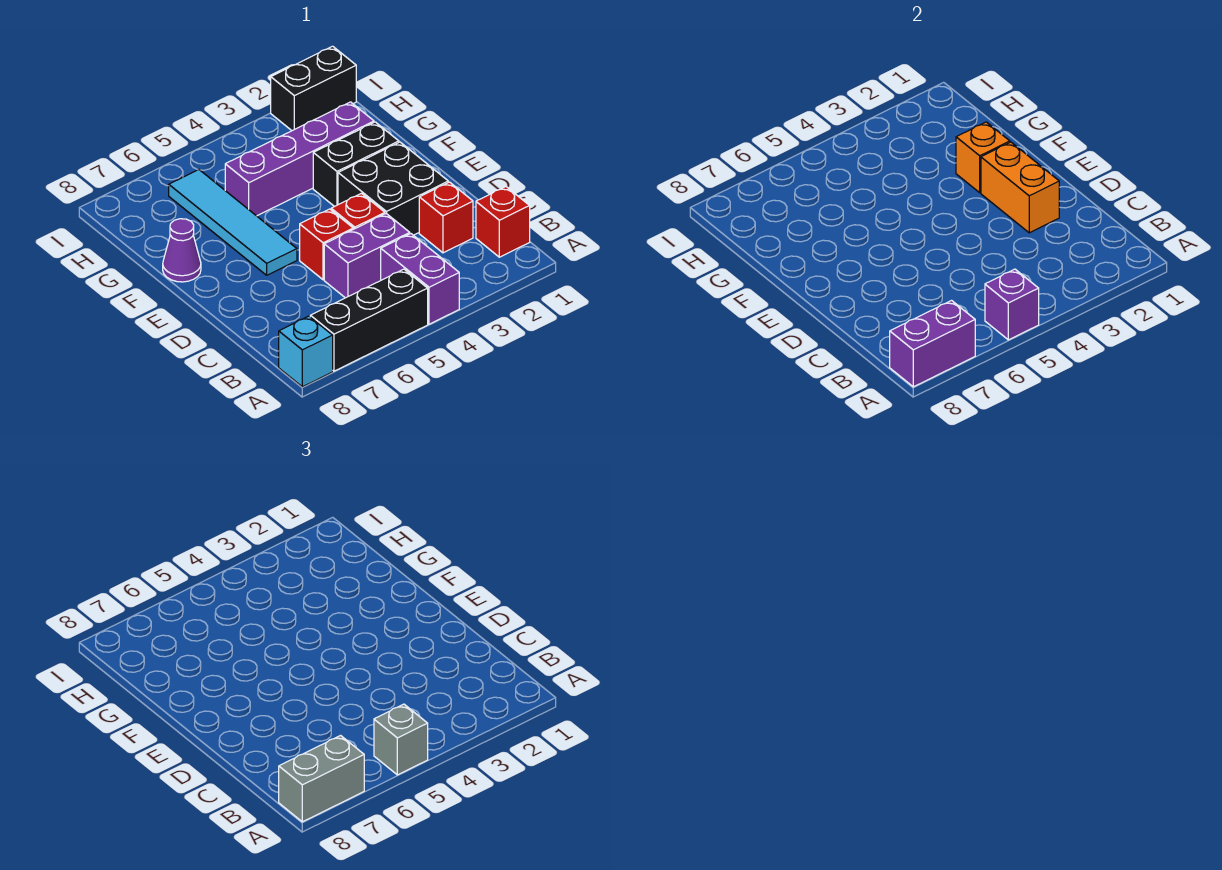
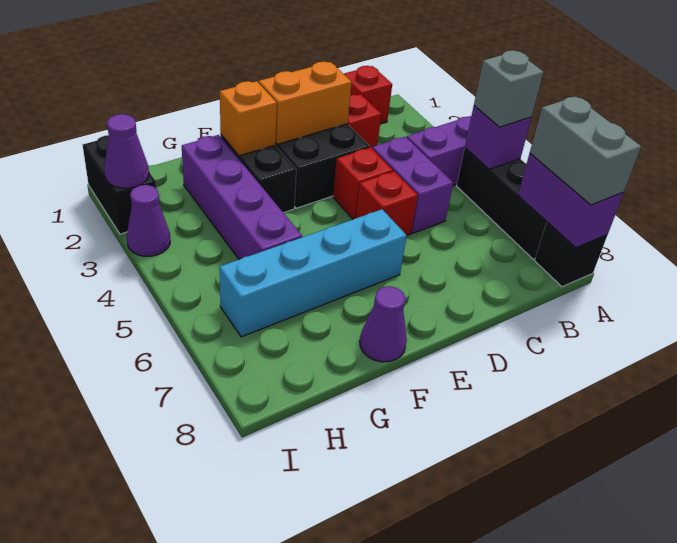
cyan 1x1 brick [279,316,333,387] -> black 1x1 brick [535,222,607,287]
cyan 1x4 tile [169,170,297,275] -> cyan 1x4 brick [220,209,407,337]
none -> purple 1x1 cone [104,114,149,188]
none -> purple 1x1 cone [127,185,170,256]

